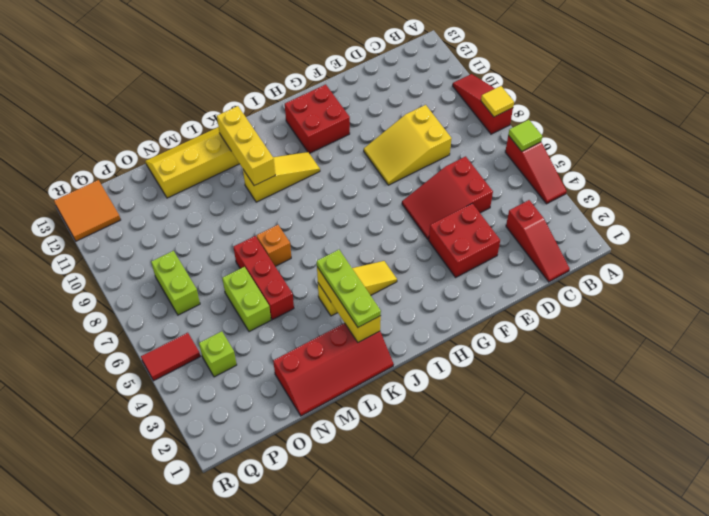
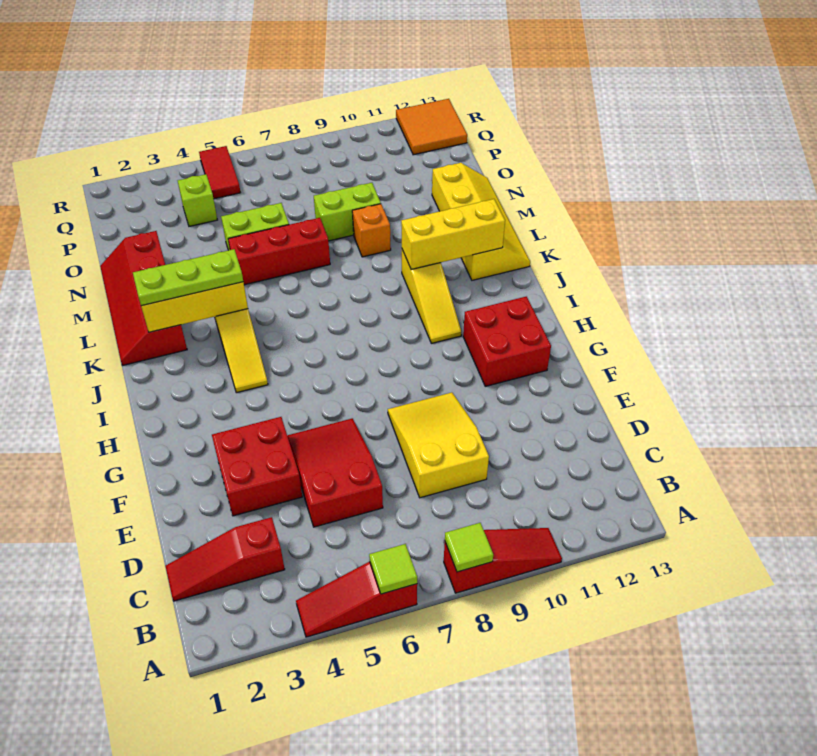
yellow 1x1 tile [481,86,514,117] -> lime 1x1 tile [445,523,493,572]
orange 1x1 brick [257,225,291,266] -> orange 1x1 brick moved to [352,204,391,257]
lime 1x2 brick [151,251,200,315] -> lime 1x2 brick moved to [314,183,381,241]

